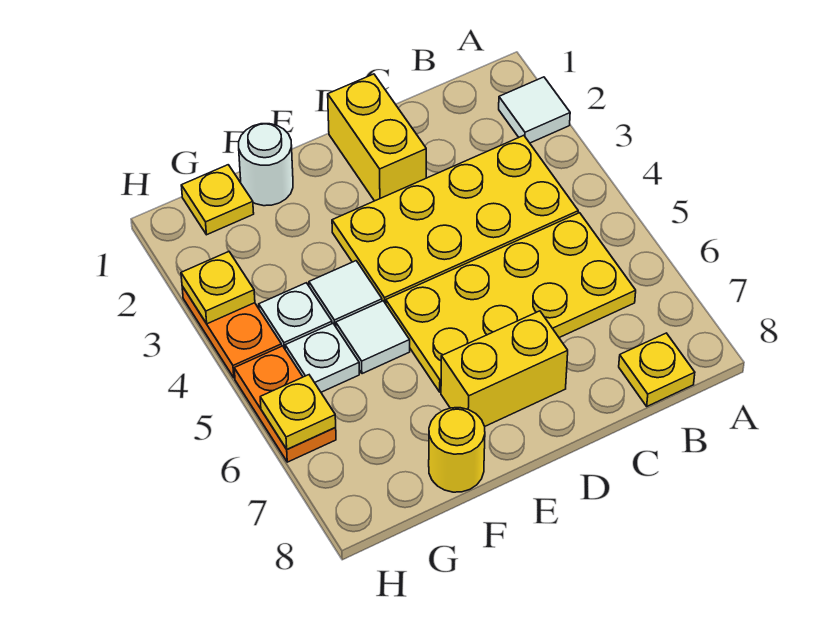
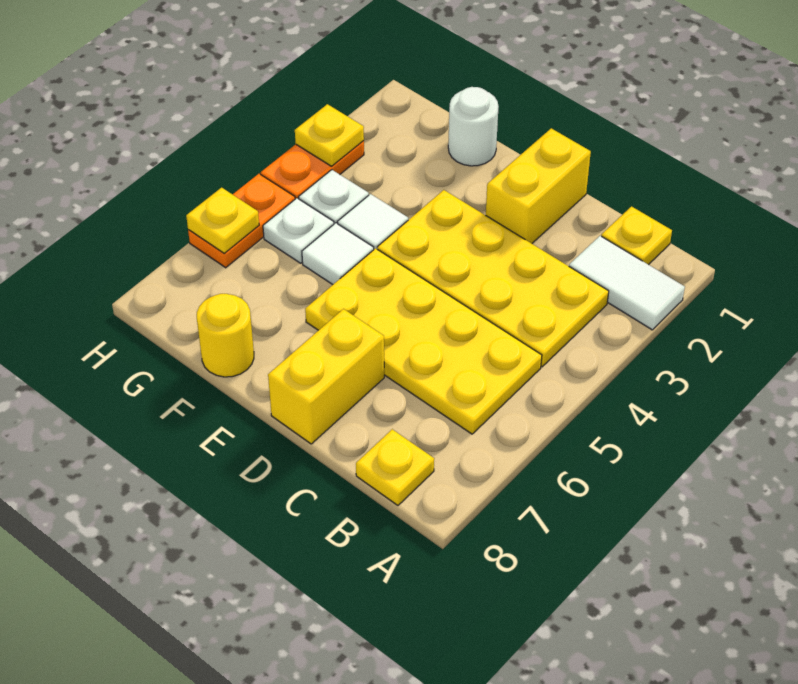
white 1x1 tile [499,77,570,143] -> white 1x2 tile [569,236,685,330]
yellow 1x2 brick [441,311,568,426] -> yellow 1x2 brick turned to [268,309,384,444]
yellow 1x1 plate [181,165,254,235] -> yellow 1x1 plate moved to [601,206,672,265]

